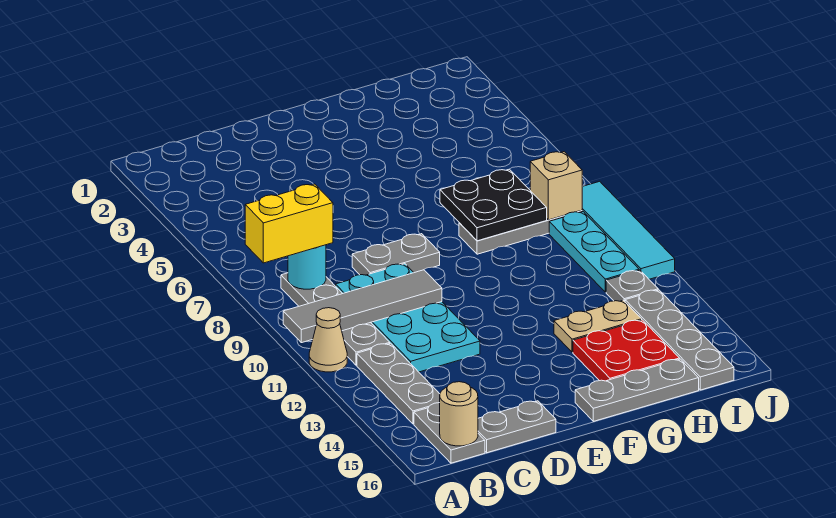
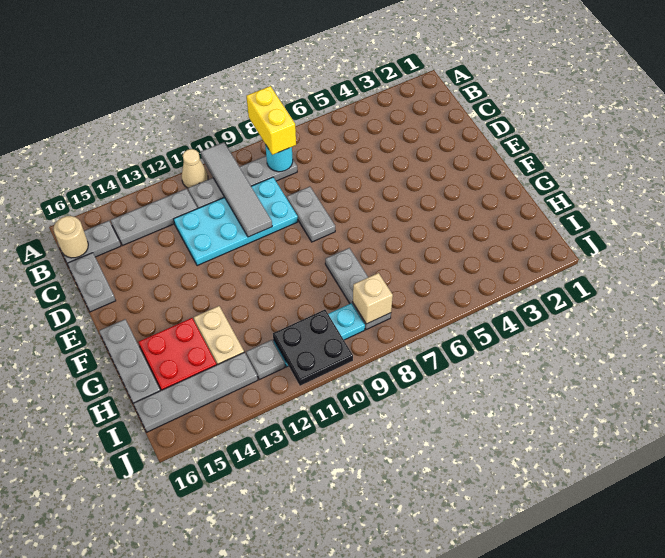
black 2x2 plate [440,169,547,241] -> black 2x2 plate moved to [273,310,353,386]
cyan 1x4 tile [582,181,675,279] -> none

